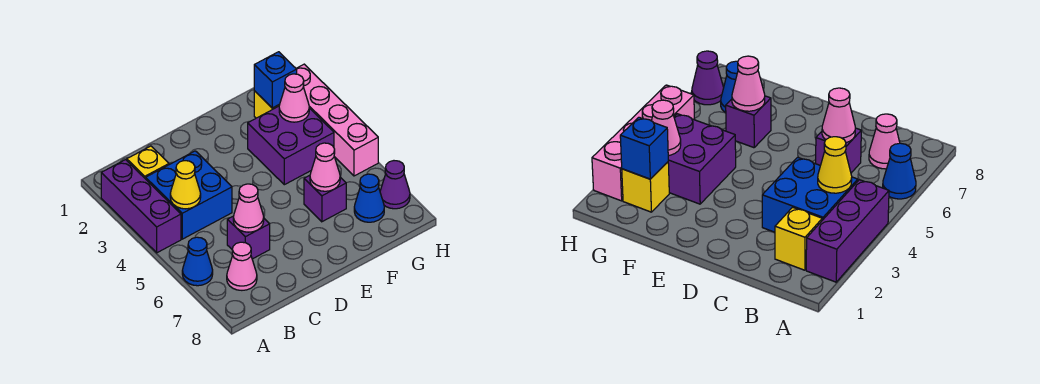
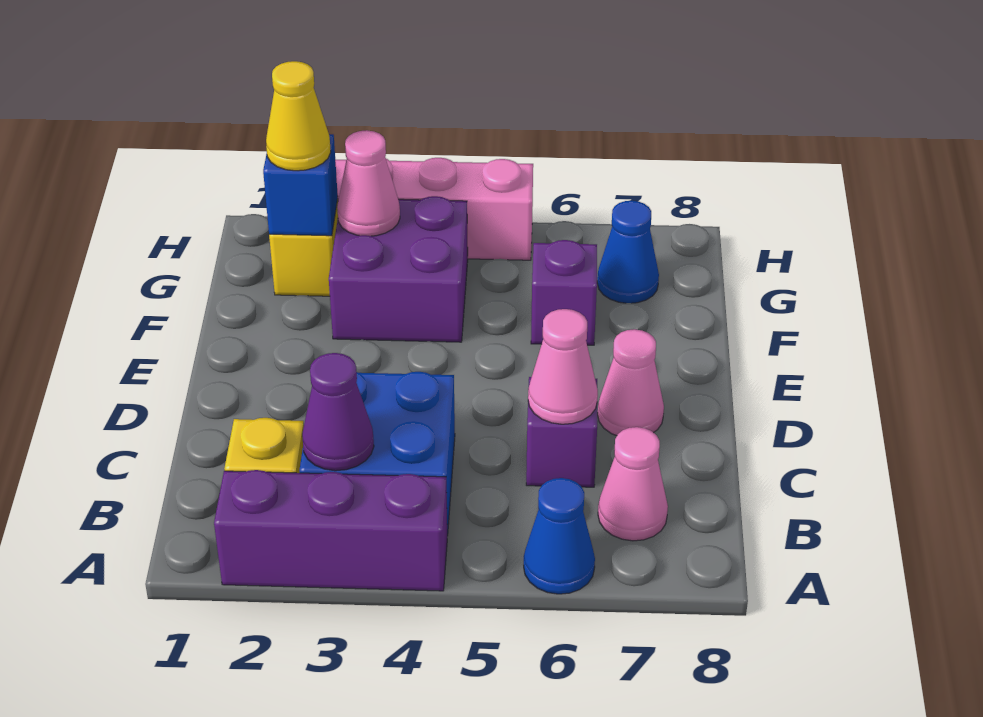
yellow 1x1 cone [170,161,201,209] -> yellow 1x1 cone moved to [266,61,331,171]
pink 1x1 cone [310,143,340,191] -> pink 1x1 cone moved to [598,329,664,436]
purple 1x1 cone [380,161,410,209] -> purple 1x1 cone moved to [302,353,374,471]

